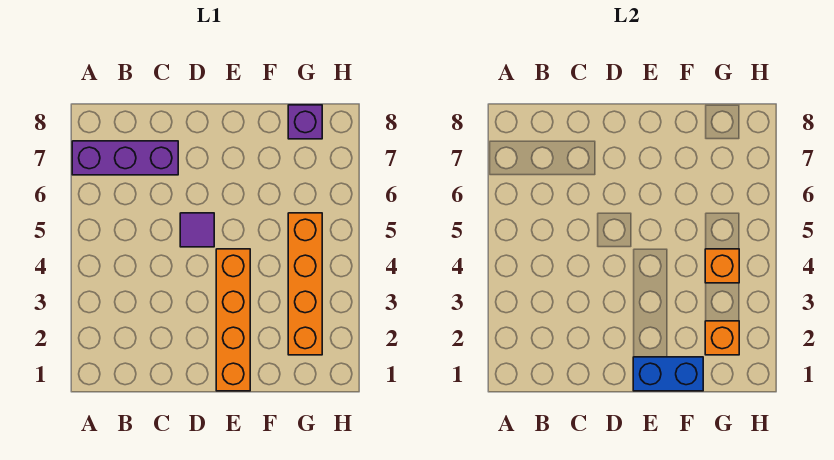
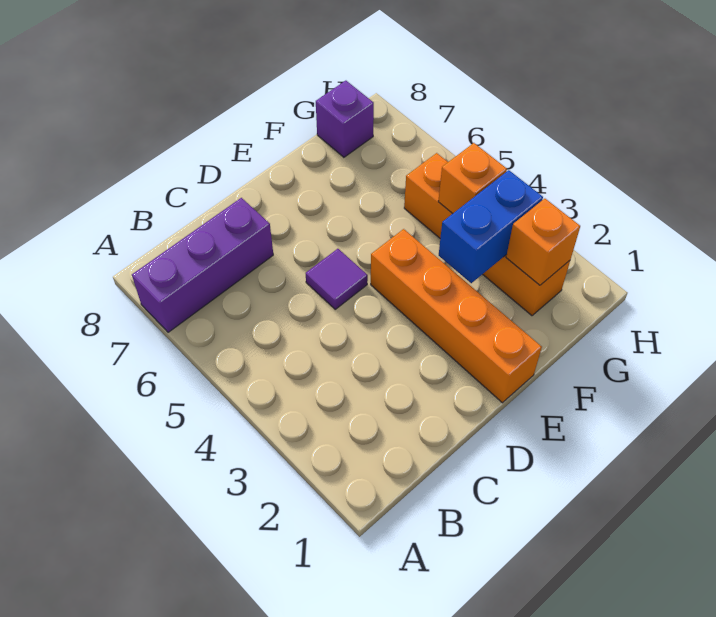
blue 1x2 brick [633,357,703,391] -> blue 1x2 brick moved to [439,170,543,283]

